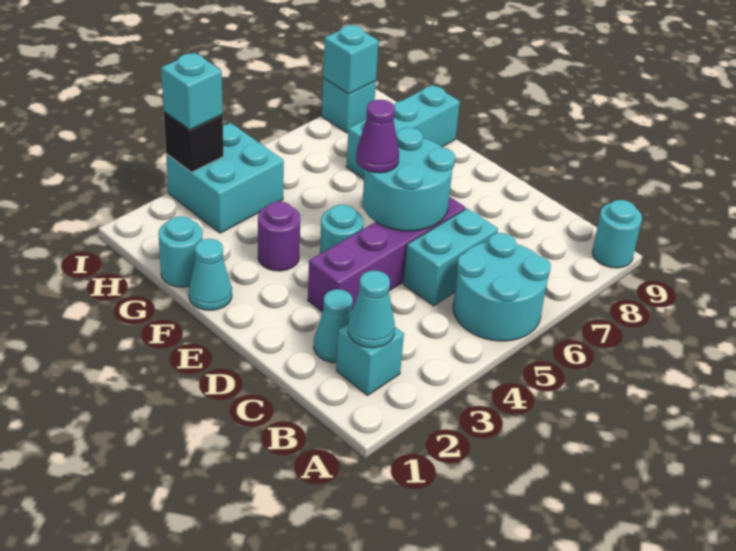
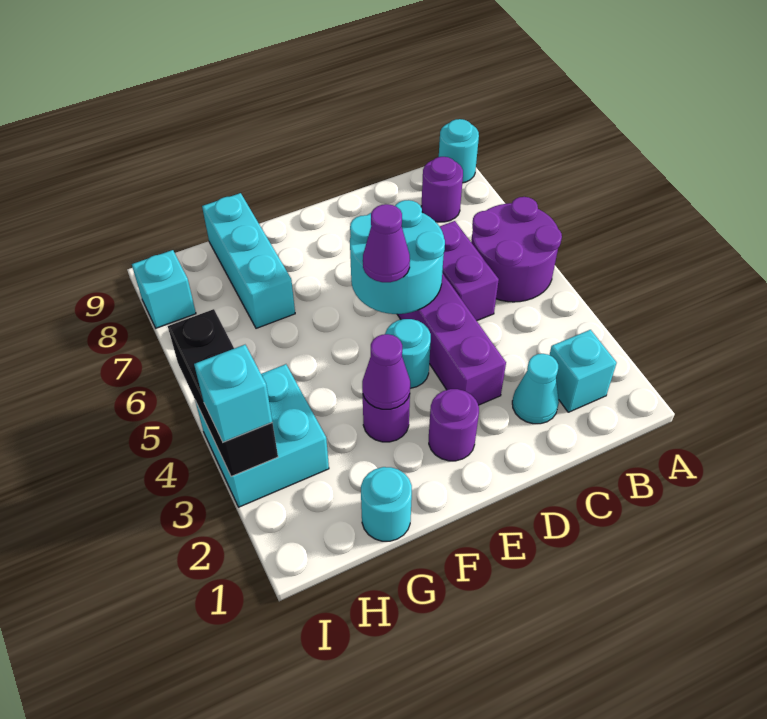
cyan 2x2 round brick [453,233,551,341] -> purple 2x2 round brick [471,197,562,302]
cyan 1x1 cone [348,271,395,348] -> none
none -> purple 1x1 round brick [421,157,463,222]
cyan 1x2 brick [403,208,498,306] -> purple 1x2 brick [440,221,499,321]
none -> purple 1x1 round brick [429,389,479,461]
cyan 1x1 cone [189,239,232,310] -> none
none -> purple 1x1 cone [362,334,410,409]
black 1x1 brick [164,112,224,172] -> black 1x3 brick [168,309,278,476]
cyan 1x1 brick [323,25,379,94] -> none

